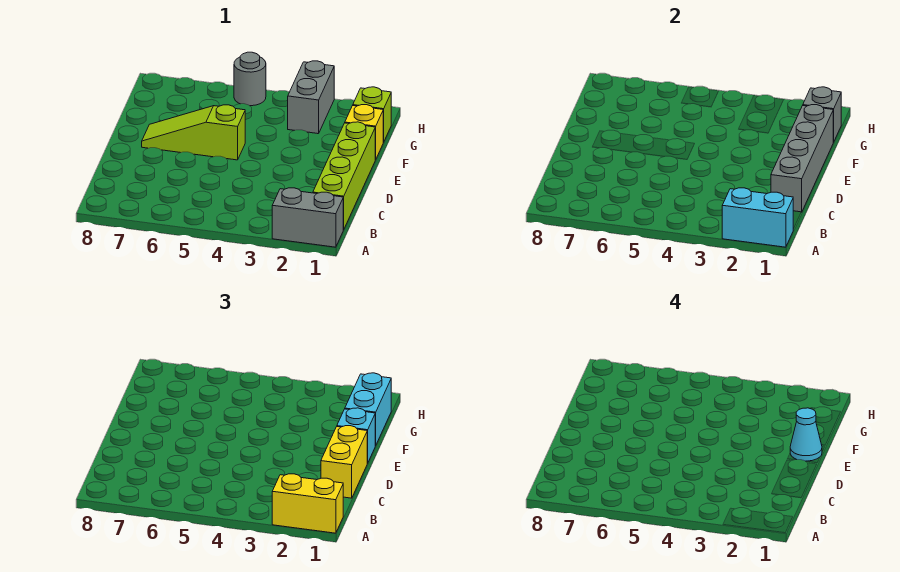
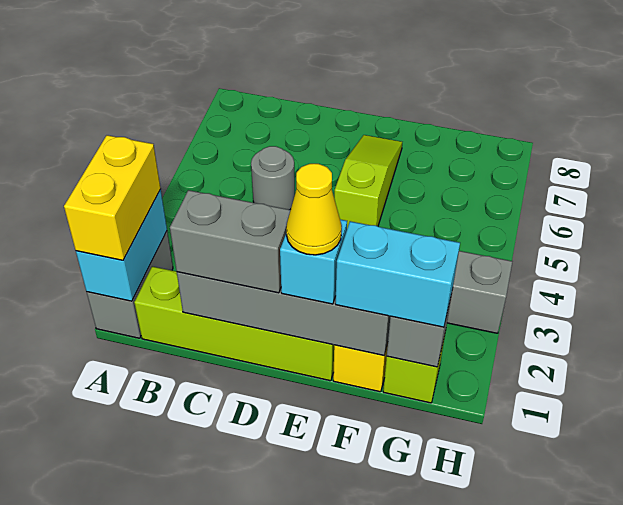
yellow 1x2 brick [321,426,367,498] -> grey 1x2 brick [170,190,290,293]
cyan 1x1 cone [790,408,822,461] -> yellow 1x1 cone [286,164,342,255]
grey 1x1 round brick [234,52,266,106] -> grey 1x1 round brick moved to [251,146,295,210]

